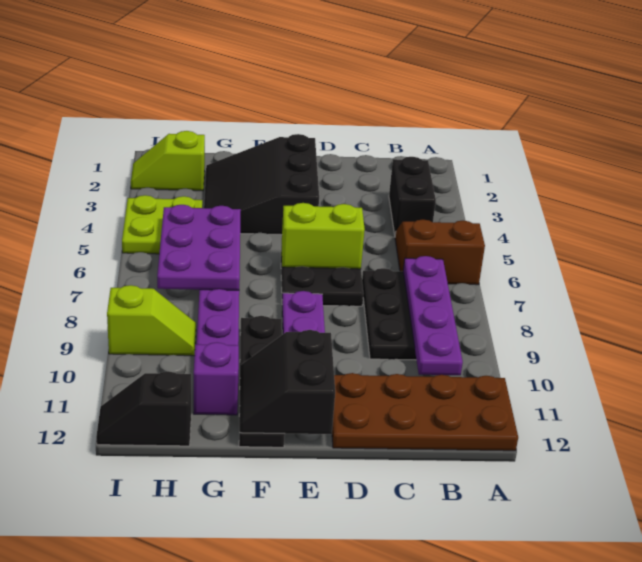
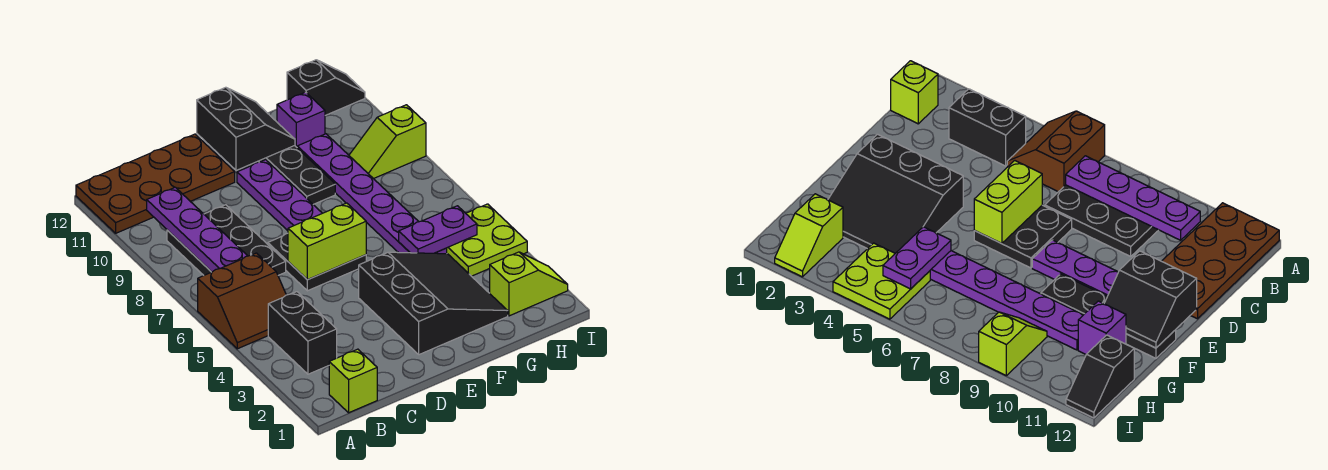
none -> lime 1x1 brick [329,349,377,413]
purple 2x3 plate [157,205,241,290] -> purple 1x2 plate [399,206,477,253]

